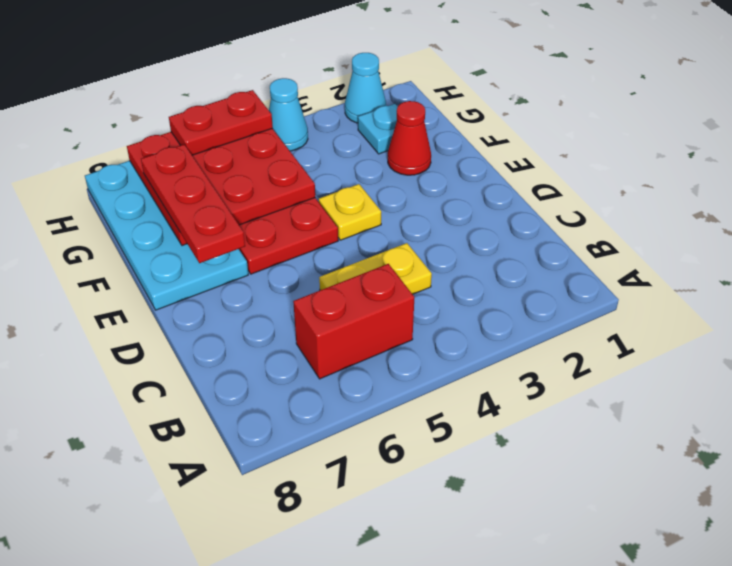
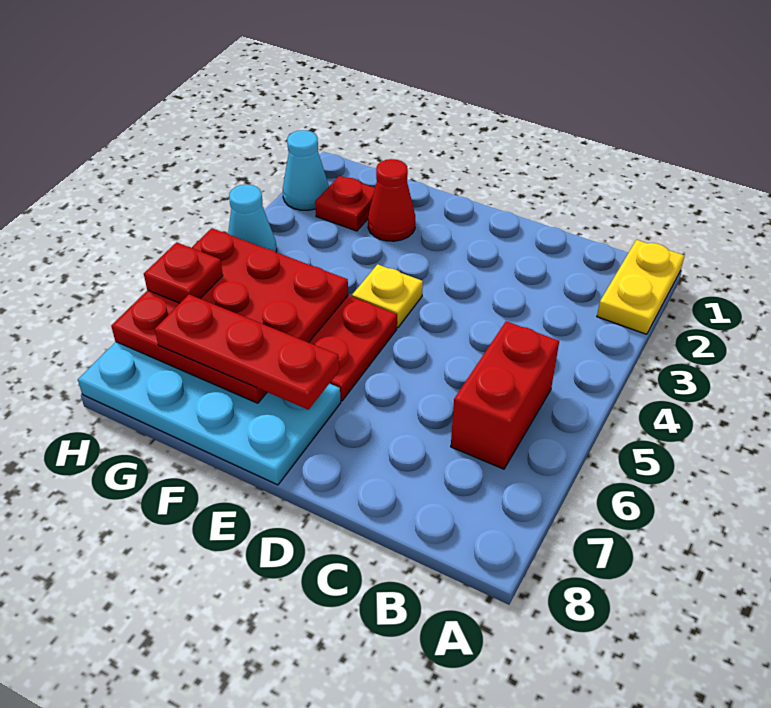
yellow 1x2 plate [319,243,432,294] -> yellow 1x2 plate moved to [597,240,685,334]
cyan 1x1 plate [358,104,398,154] -> red 1x1 plate [315,176,375,231]
red 1x2 plate [169,90,273,155] -> red 1x1 plate [144,242,223,303]

